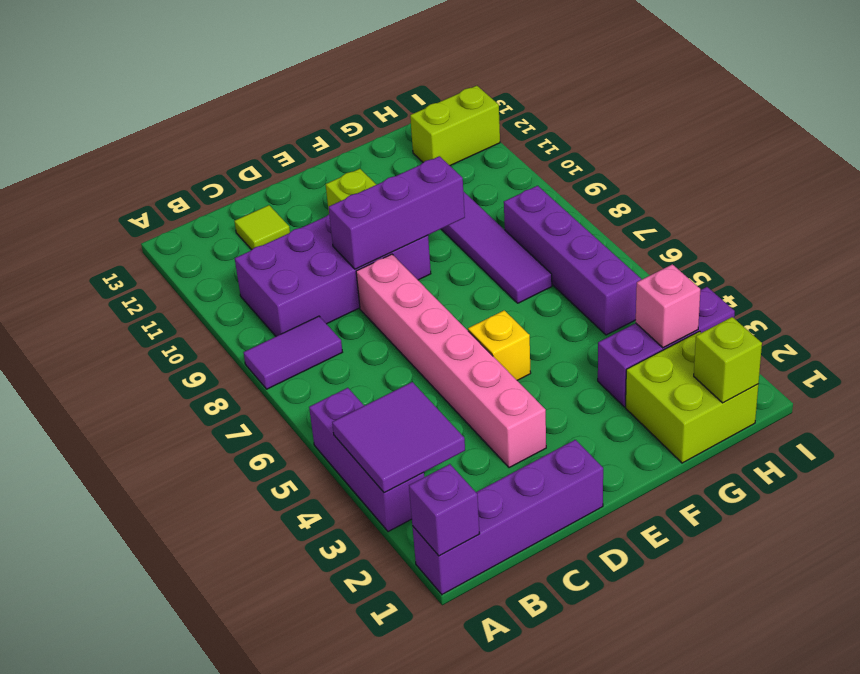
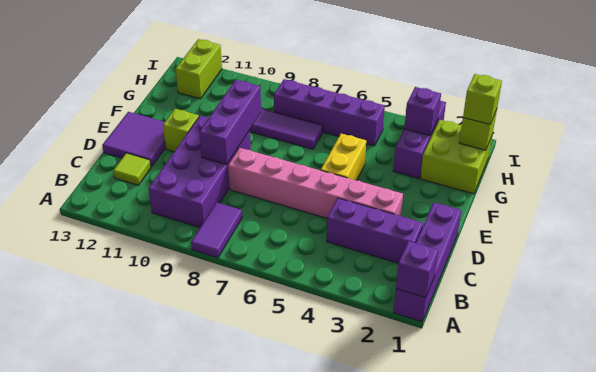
purple 1x3 brick [309,388,424,532] -> purple 1x3 brick moved to [327,198,423,263]
purple 2x2 tile [332,382,465,493] -> purple 2x2 tile moved to [102,112,166,167]
yellow 1x1 brick [468,310,531,380] -> yellow 1x2 brick [321,134,366,181]
none -> lime 1x1 brick [463,74,502,124]
pink 1x1 brick [636,264,700,348] -> purple 1x1 brick [404,87,441,136]

